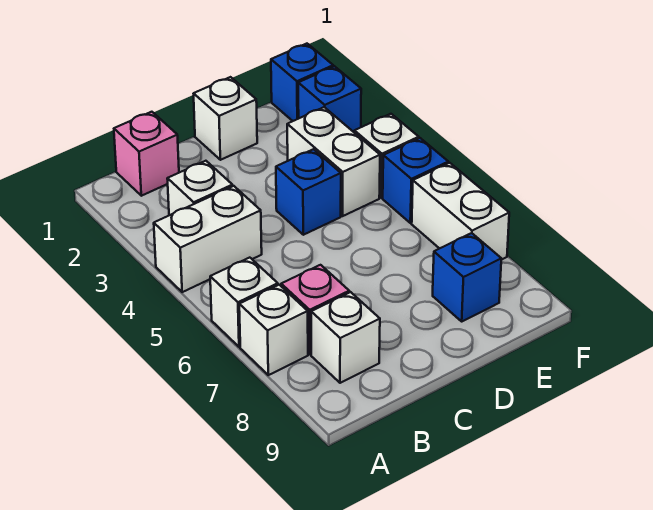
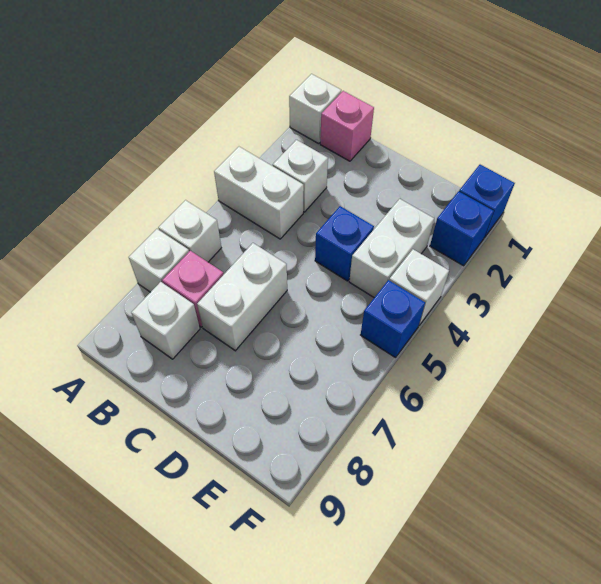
white 1x1 brick [194,77,257,160] -> white 1x1 brick moved to [289,74,341,144]
blue 1x1 brick [433,233,501,321] -> none
white 1x2 brick [412,163,509,260] -> white 1x2 brick moved to [197,243,287,351]

